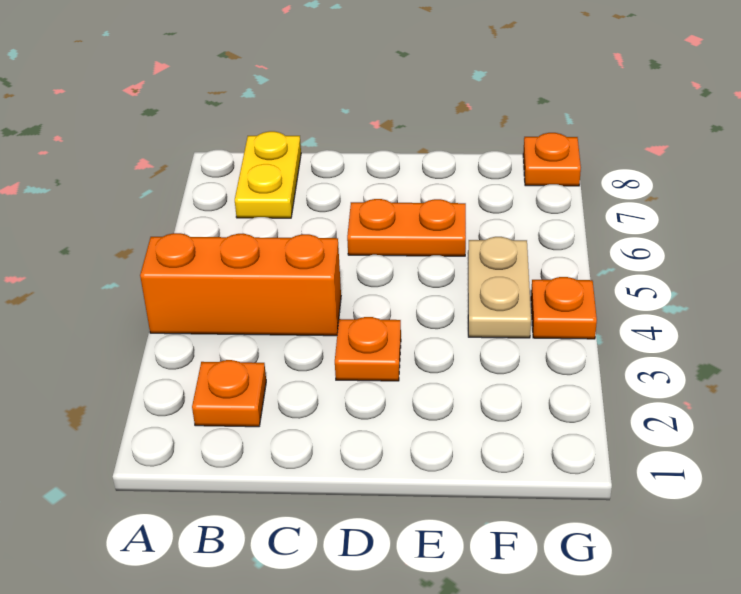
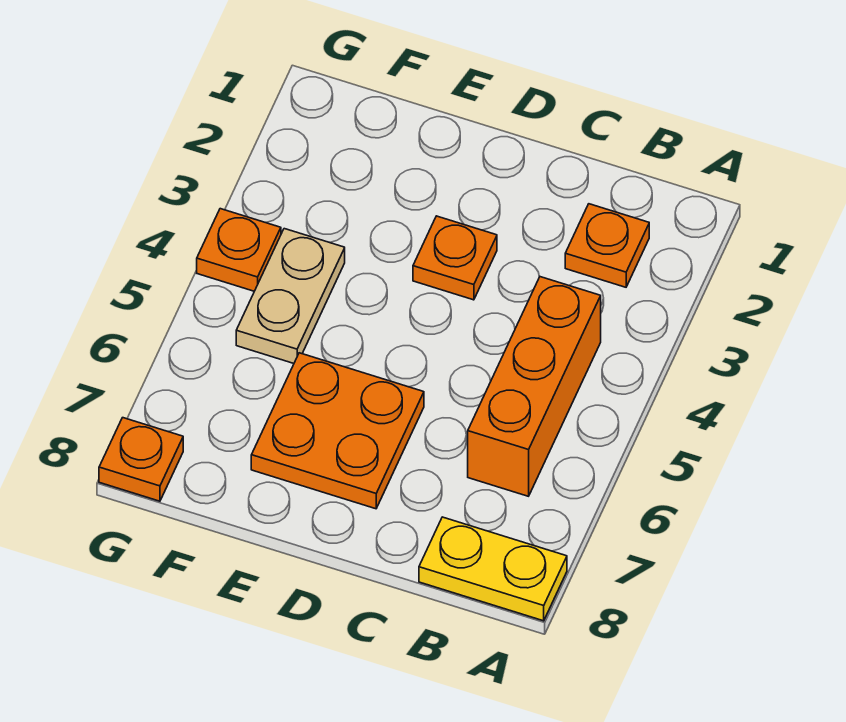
orange 1x3 brick [140,233,341,336] -> orange 1x3 brick turned to [468,277,601,496]
yellow 1x2 plate [235,131,301,218] -> yellow 1x2 plate turned to [419,517,567,621]
orange 1x2 plate [347,199,466,256] -> orange 2x2 plate [251,353,424,509]

